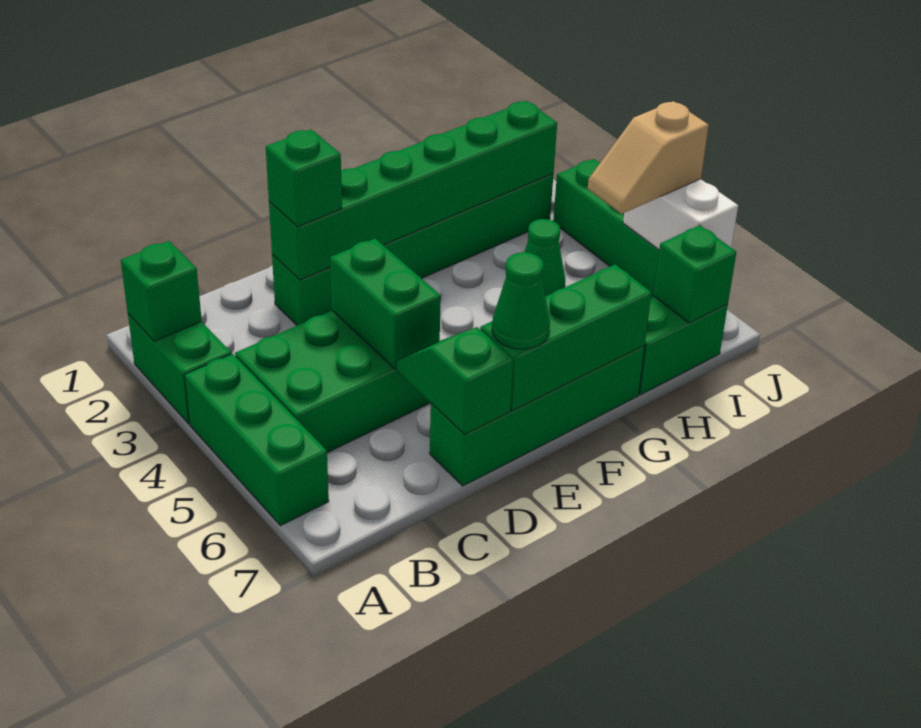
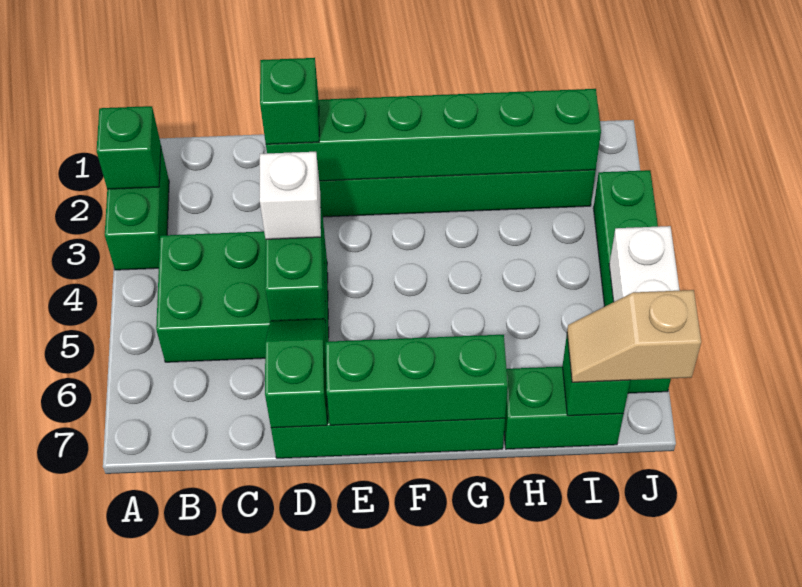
green 1x3 brick [184,354,329,526] -> none
none -> white 1x1 brick [260,152,321,239]
green 1x1 cone [492,252,550,349] -> none
green 1x1 cone [524,219,565,296] -> none
tan 1x2 slope [588,101,709,214] -> tan 1x2 slope moved to [567,290,701,382]

